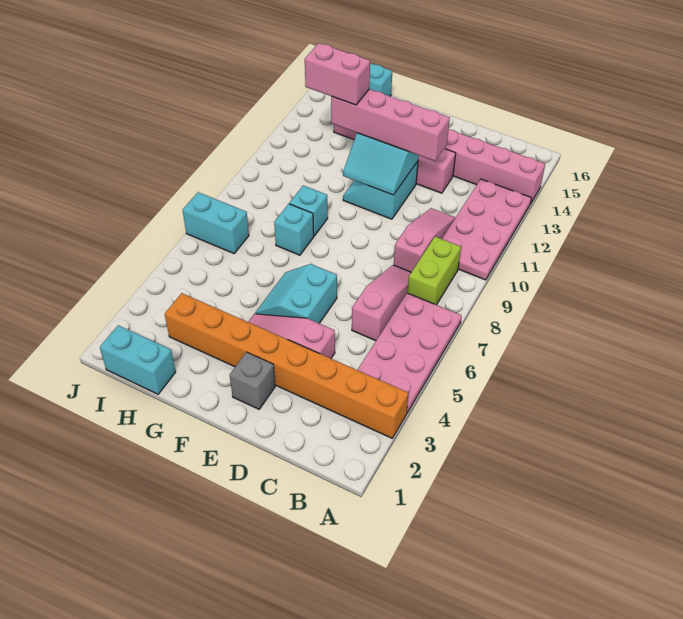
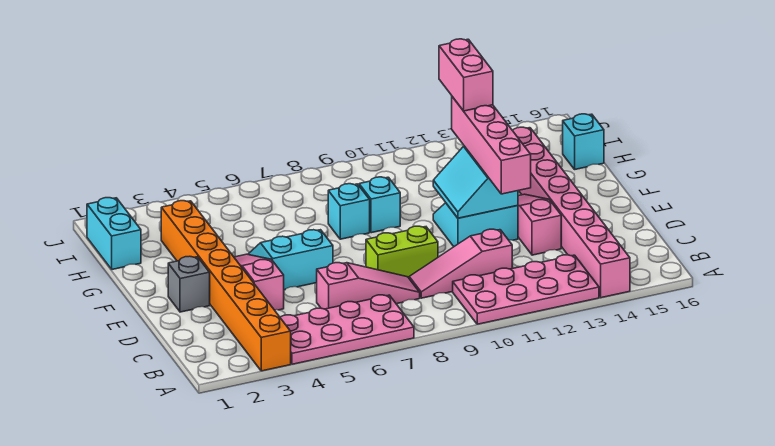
lime 1x2 brick [408,237,461,305] -> lime 1x2 brick moved to [366,226,438,278]
pink 1x3 slope [394,208,456,272] -> pink 1x3 slope turned to [409,229,512,298]
cyan 1x2 brick [183,192,249,253] -> none

